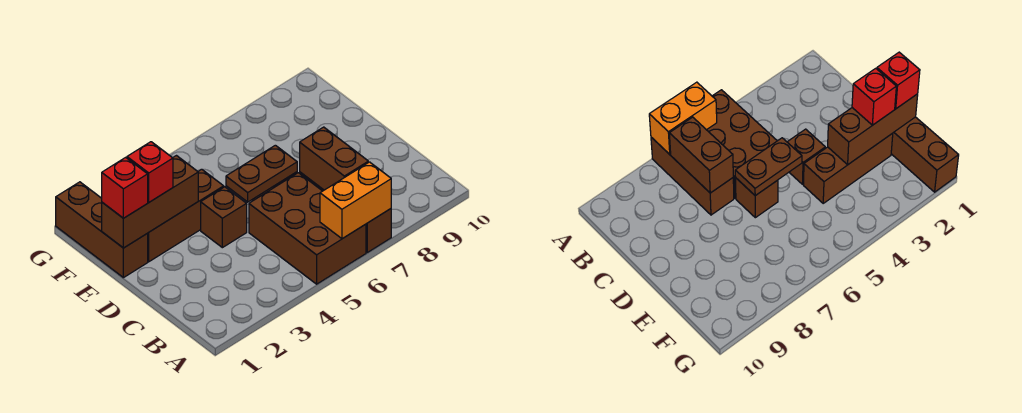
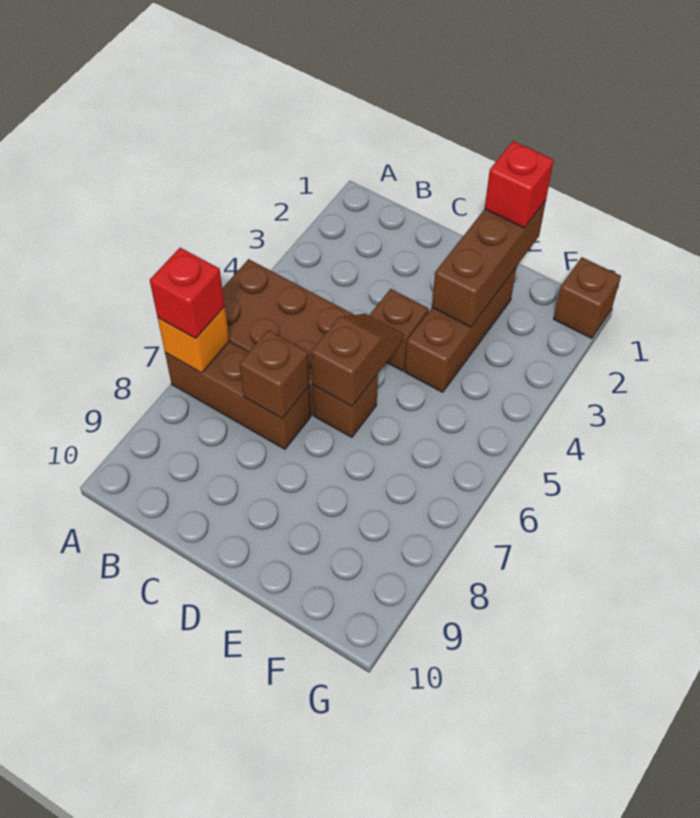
orange 1x2 brick [320,162,391,239] -> orange 1x1 brick [158,307,229,373]
brown 1x2 brick [300,127,368,190] -> brown 1x1 brick [239,330,309,419]
brown 1x2 plate [226,145,297,202] -> brown 1x2 slope [311,314,404,406]
brown 1x3 brick [56,182,148,278] -> brown 1x1 brick [554,257,621,338]
red 1x1 brick [127,142,173,202] -> red 1x1 brick moved to [150,248,225,339]

